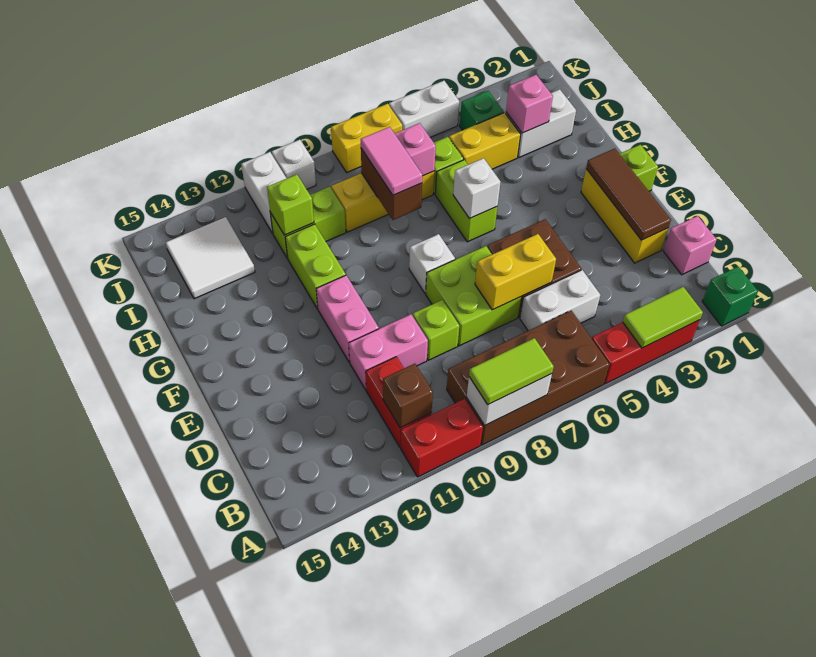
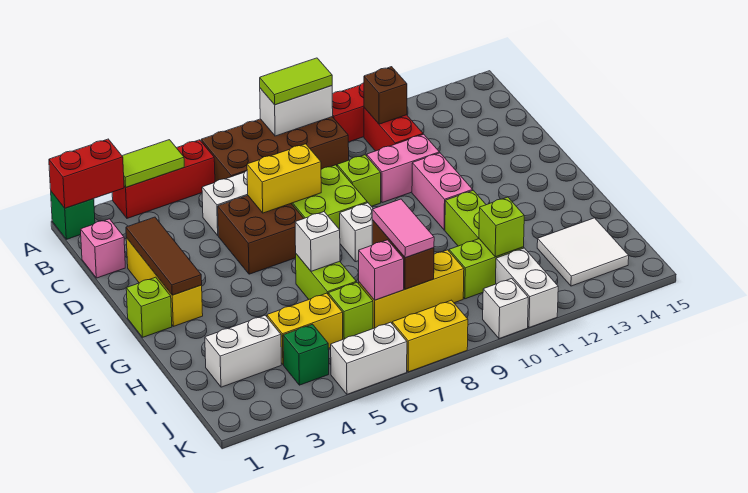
none -> red 1x2 brick [49,139,124,208]
pink 1x1 brick [506,75,553,133] -> none

